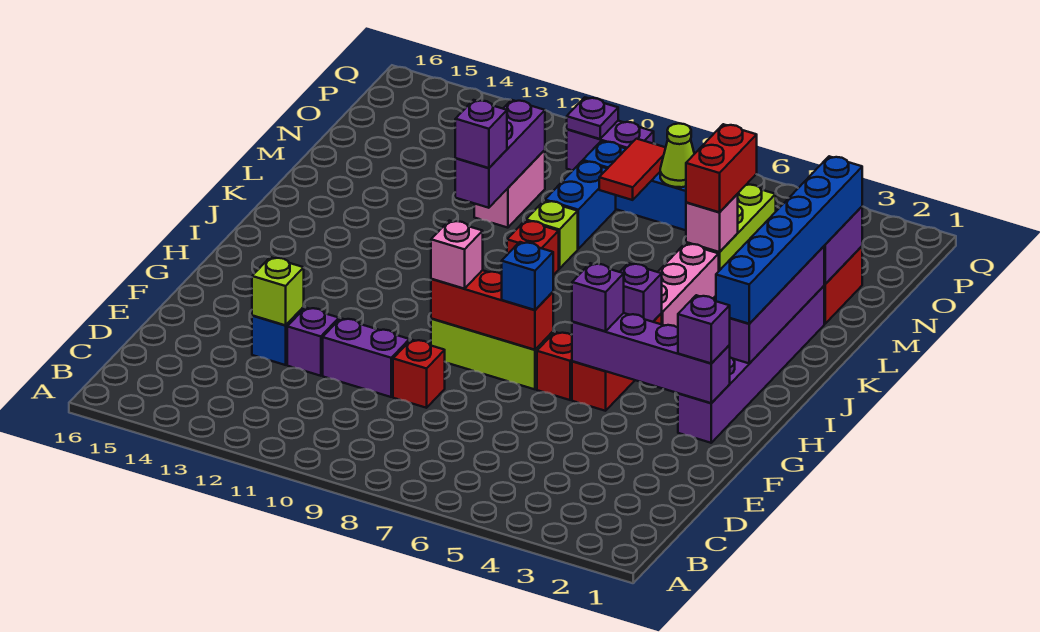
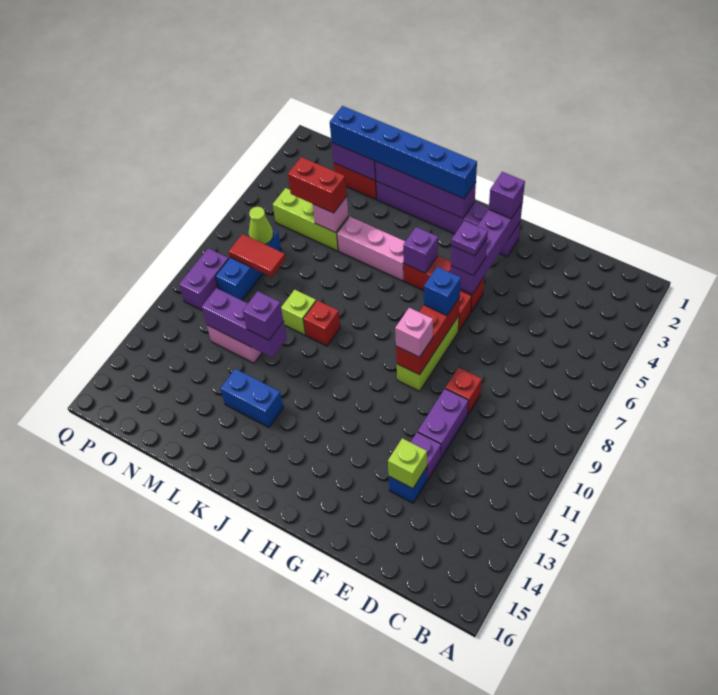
blue 1x2 brick [545,161,616,249] -> blue 1x2 brick moved to [220,369,283,427]
purple 1x1 plate [567,97,618,139] -> purple 1x1 plate moved to [451,221,488,256]

